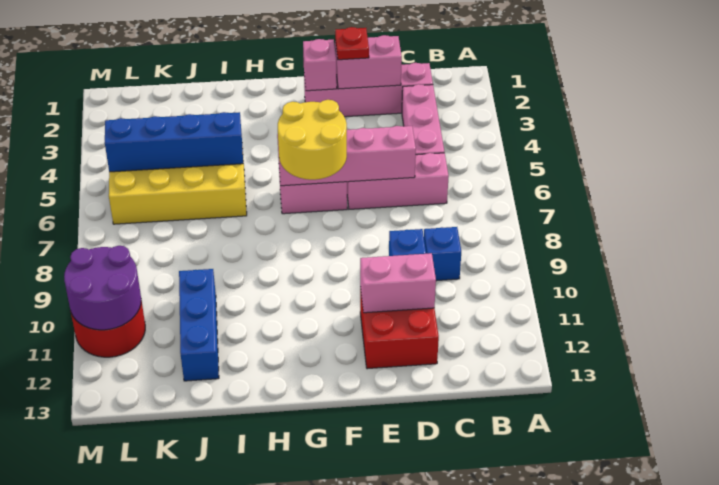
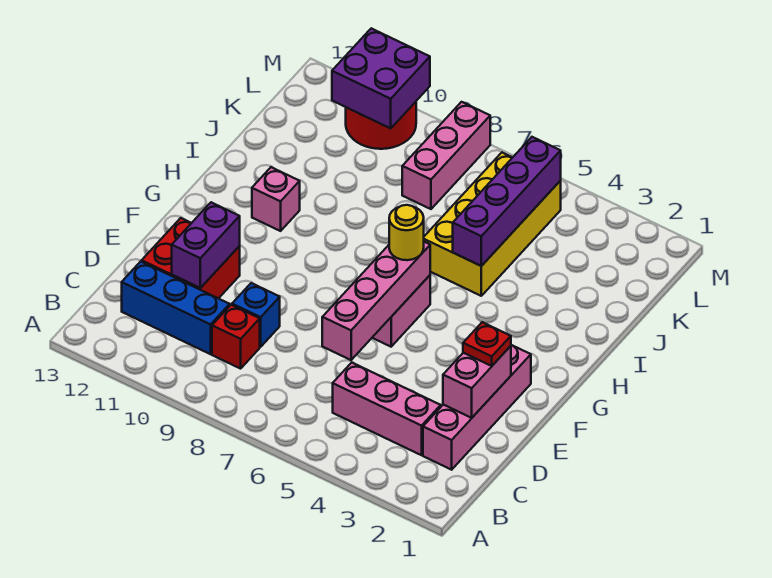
pink 1x3 brick [347,153,449,209] -> pink 1x3 brick moved to [402,102,490,209]
blue 1x1 brick [424,227,461,281] -> red 1x1 brick [212,305,260,369]
pink 1x2 brick [360,253,436,313] -> purple 1x2 brick [172,202,240,288]
pink 1x1 brick [303,39,337,91] -> pink 1x1 brick moved to [252,167,300,231]
yellow 2x2 round brick [278,100,347,180] -> yellow 1x1 round brick [389,205,424,260]
blue 1x4 brick [105,112,243,172] -> purple 1x4 brick [453,137,561,266]
blue 1x3 brick [179,269,219,381] -> blue 1x3 brick moved to [122,261,230,354]
purple 2x2 round brick [64,246,141,330] -> purple 2x2 brick [332,28,430,128]

